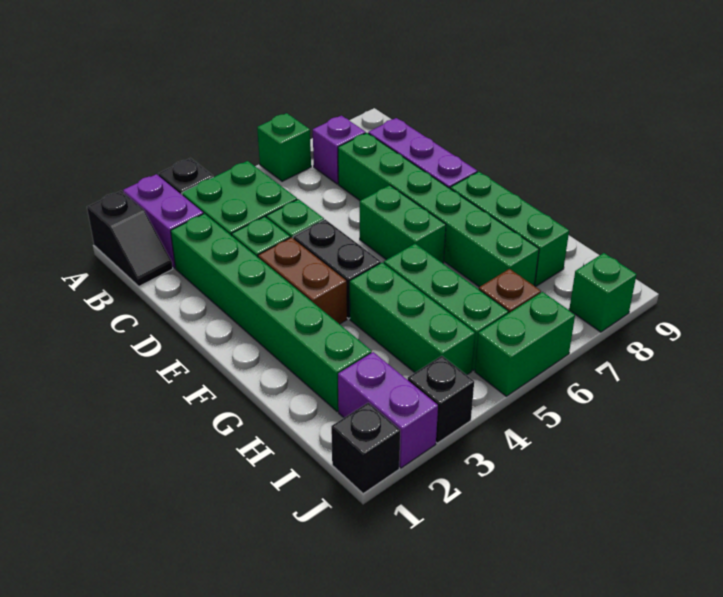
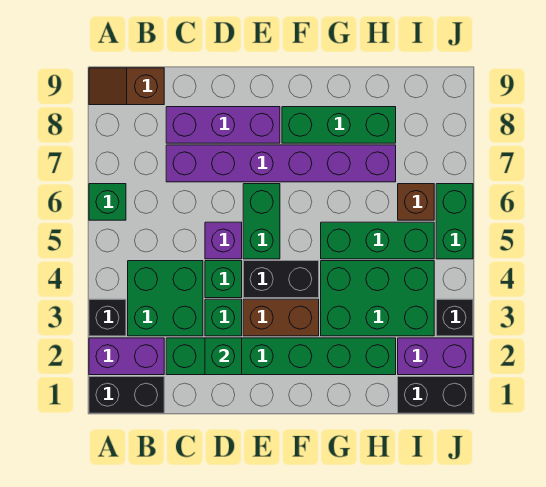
black 1x2 slope [87,191,173,286] -> black 1x2 brick [89,377,164,413]
none -> brown 1x2 slope [89,68,164,105]
purple 1x1 brick [313,116,366,184] -> purple 1x1 brick moved to [205,222,242,259]
green 1x6 brick [338,133,539,287] -> purple 1x6 brick [166,145,396,182]
green 1x2 brick [360,185,446,263] -> green 1x2 brick turned to [243,184,280,259]
green 1x3 brick [350,263,475,375] -> green 2x3 brick [321,261,434,336]
black 1x1 brick [331,403,400,494] -> black 1x2 brick [398,377,473,413]
green 1x1 brick [569,253,637,332] -> green 1x1 brick moved to [205,338,242,375]

